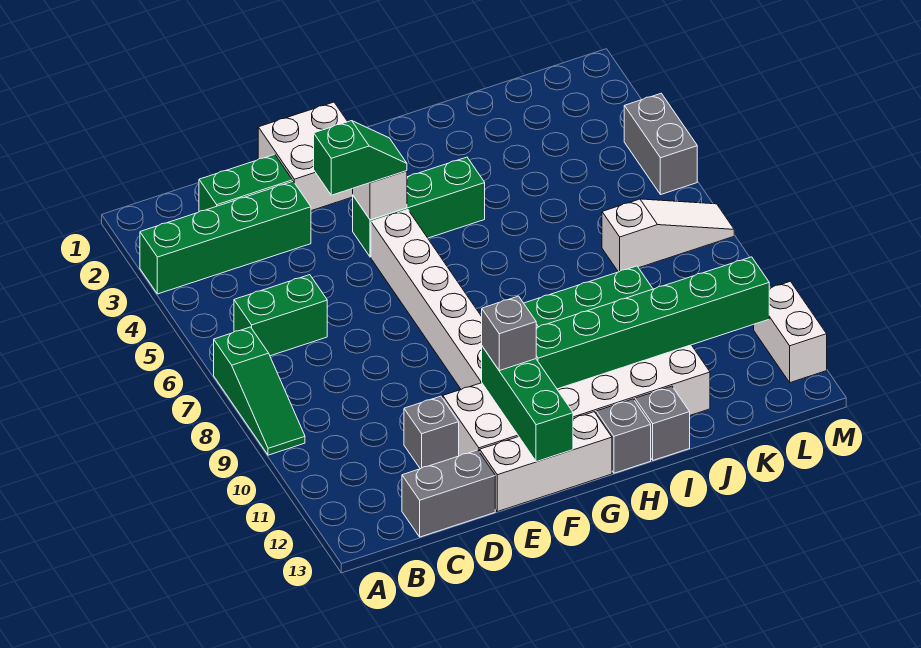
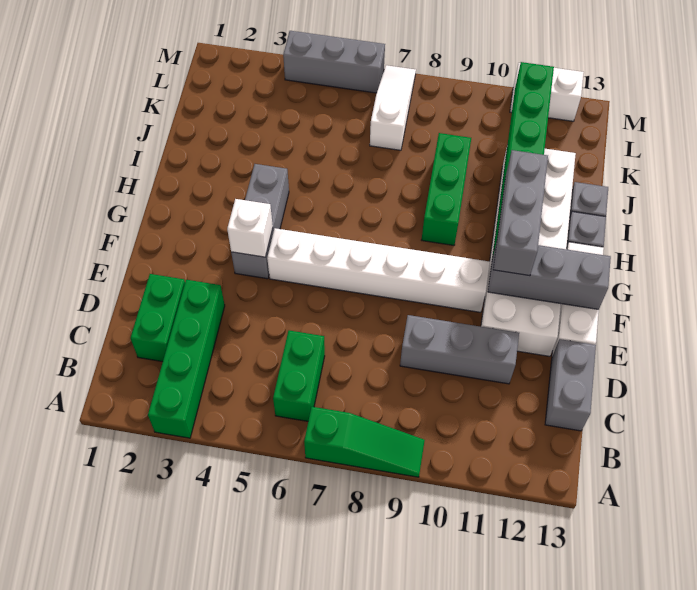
grey 1x1 brick [404,396,459,469] -> grey 1x3 brick [400,315,519,384]
white 2x2 brick [258,102,353,211] -> none
green 1x2 slope [314,121,407,195] -> none
green 1x3 brick [353,157,485,257] -> grey 1x3 brick [231,164,289,279]
green 1x3 brick [482,346,573,462] -> grey 1x3 brick [488,242,611,309]
grey 1x1 brick [482,296,536,371] -> grey 1x3 brick [493,150,548,276]
grey 1x2 brick [624,93,697,195] -> grey 1x3 brick [283,31,385,93]

